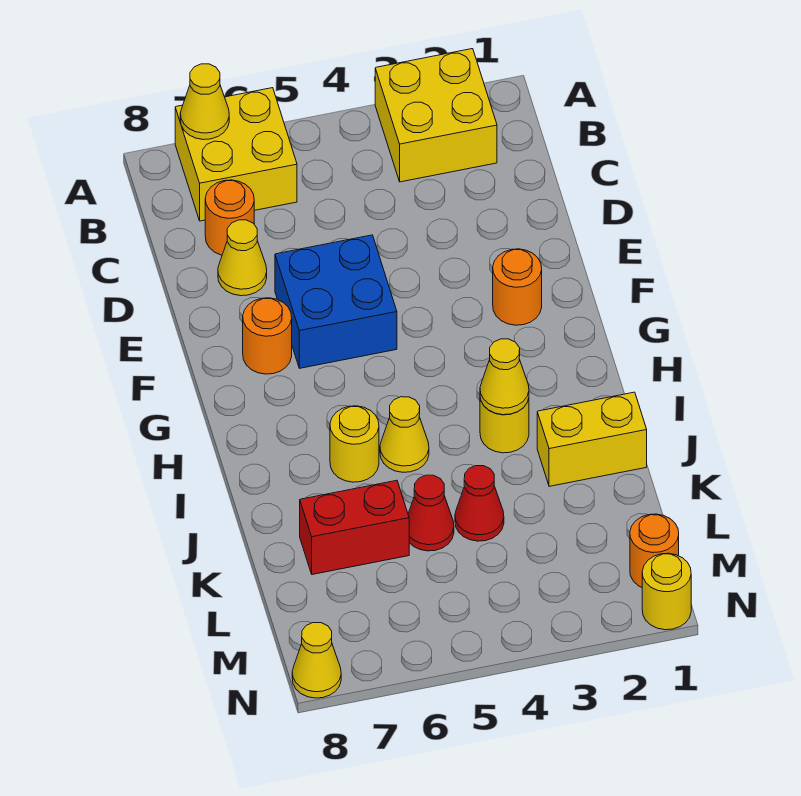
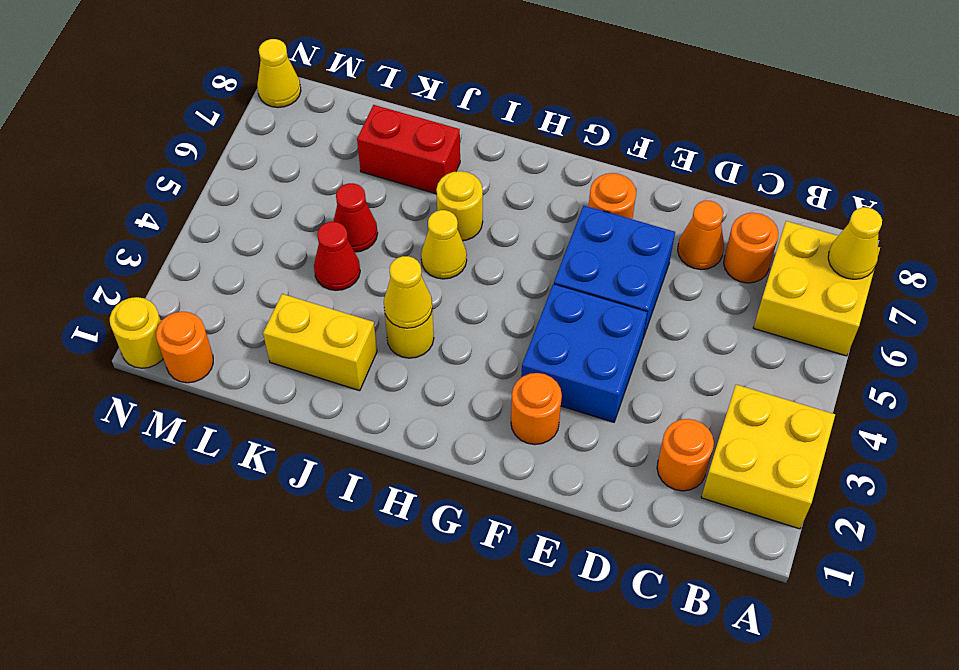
none -> orange 1x1 round brick [657,419,714,491]
yellow 1x1 cone [218,220,267,296] -> orange 1x1 cone [678,201,724,270]
none -> blue 2x2 brick [521,284,647,422]
yellow 1x2 brick [537,392,647,486] -> yellow 1x2 brick turned to [263,294,377,391]
red 1x2 brick [300,480,409,575] -> red 1x2 brick turned to [357,105,460,194]

